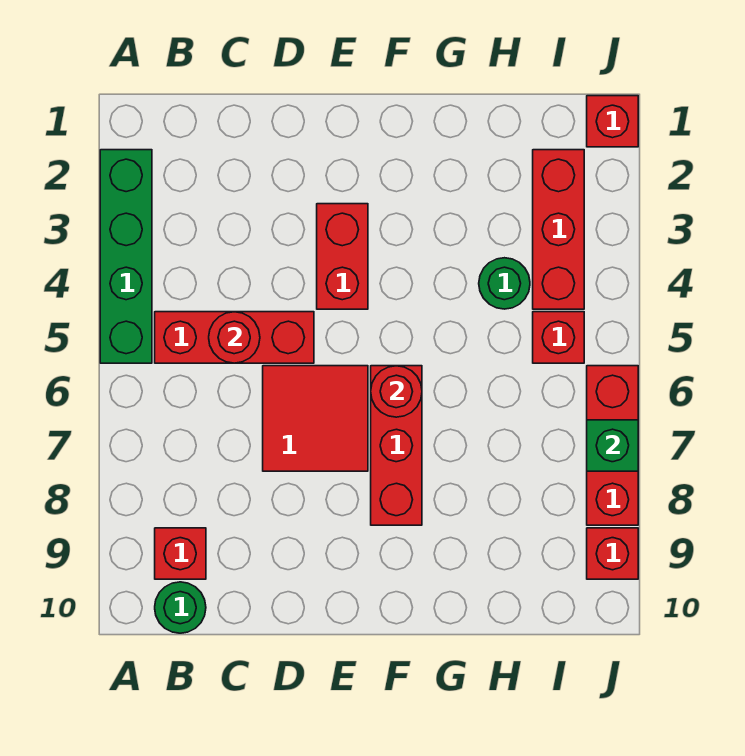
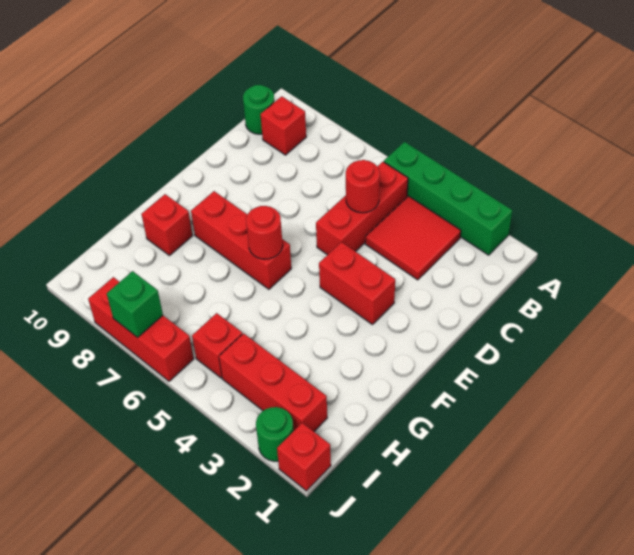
red 2x2 tile [263,366,368,471] -> red 2x2 tile moved to [365,196,461,280]
green 1x1 round brick [479,258,530,309] -> green 1x1 round brick moved to [256,407,294,461]
red 1x1 brick [587,528,638,579] -> red 1x1 brick moved to [141,194,193,256]

